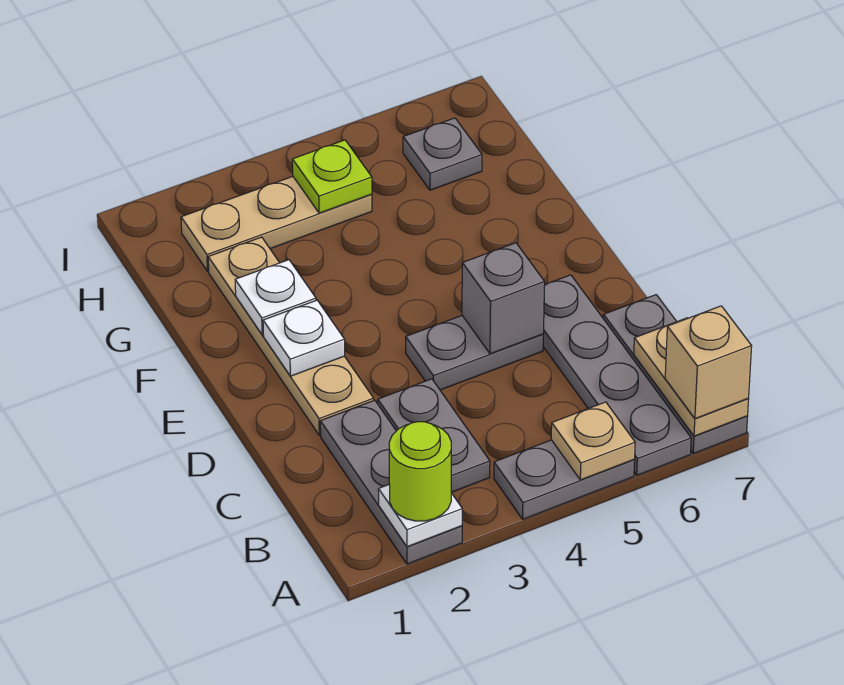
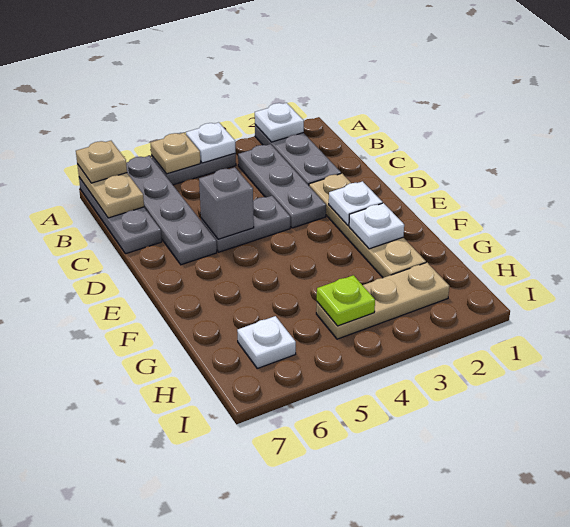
lime 1x1 round brick [389,422,451,521] -> none
none -> white 1x1 plate [186,122,236,163]
tan 1x1 brick [665,306,752,419] -> tan 1x1 plate [76,141,127,183]
grey 1x2 plate [378,379,490,492] -> grey 1x3 plate [238,144,326,228]
grey 1x1 plate [403,118,482,190] -> white 1x1 plate [237,316,296,368]

